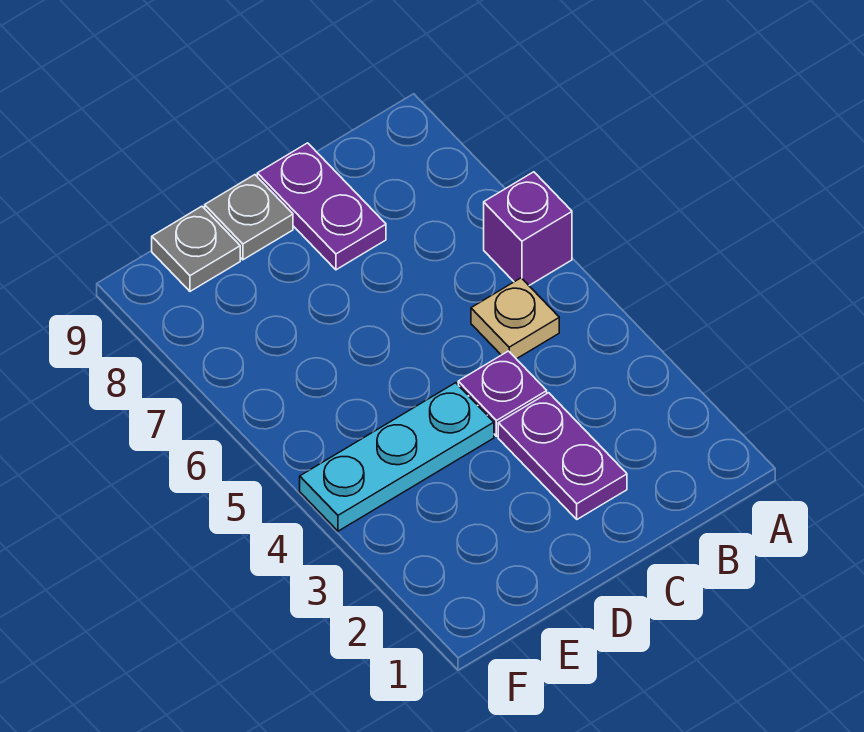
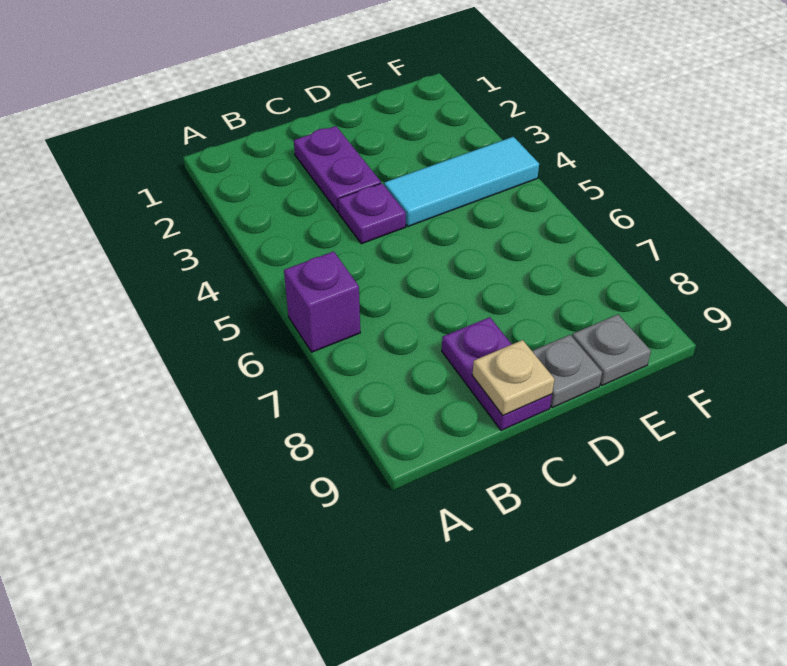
tan 1x1 plate [471,278,559,359] -> tan 1x1 plate moved to [472,340,554,415]
cyan 1x3 plate [300,383,494,531] -> cyan 1x3 tile [384,137,539,226]

